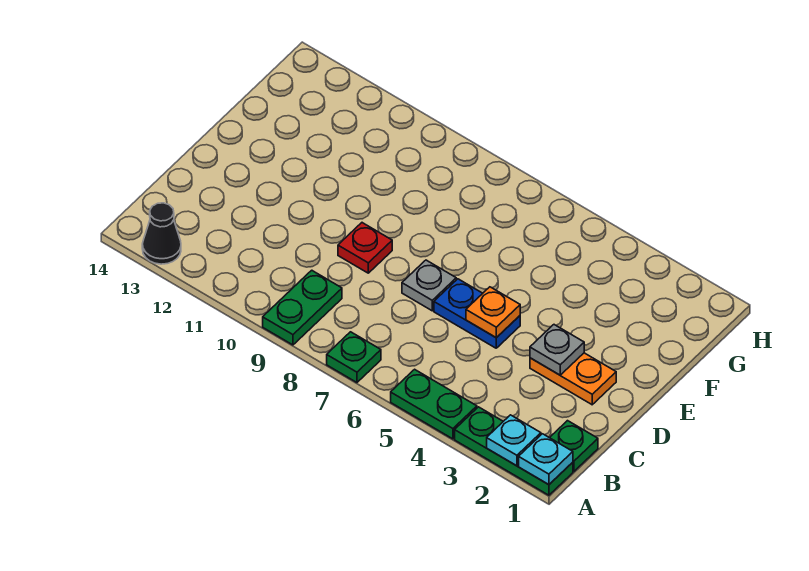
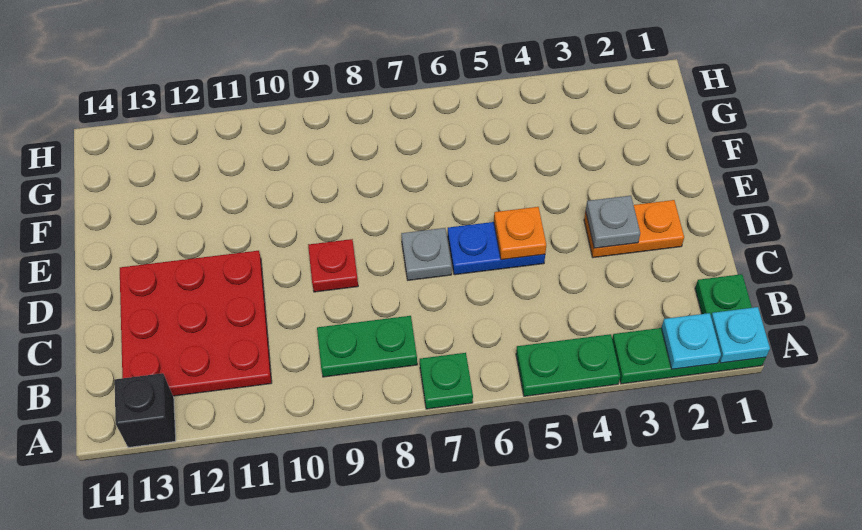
green 1x2 plate [263,270,342,345] -> green 1x2 plate turned to [317,316,417,377]
black 1x1 cone [142,203,181,264] -> black 1x1 brick [115,373,176,447]
none -> red 3x3 plate [120,251,272,396]

